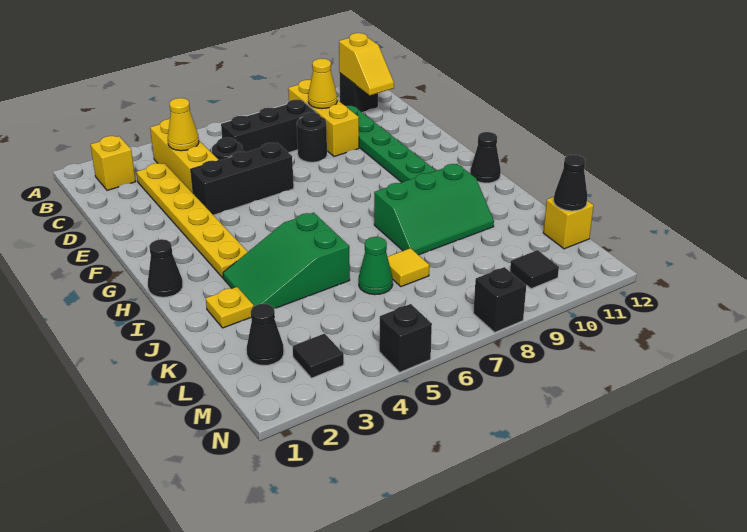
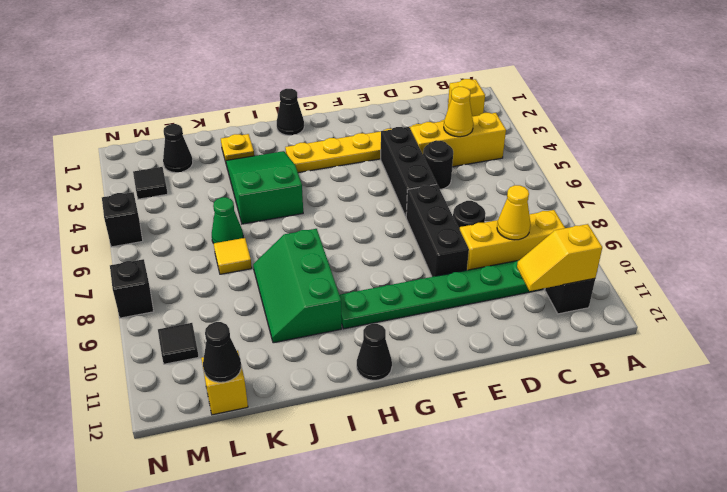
black 1x3 brick [221,100,316,153] -> black 1x3 brick moved to [406,184,469,277]

